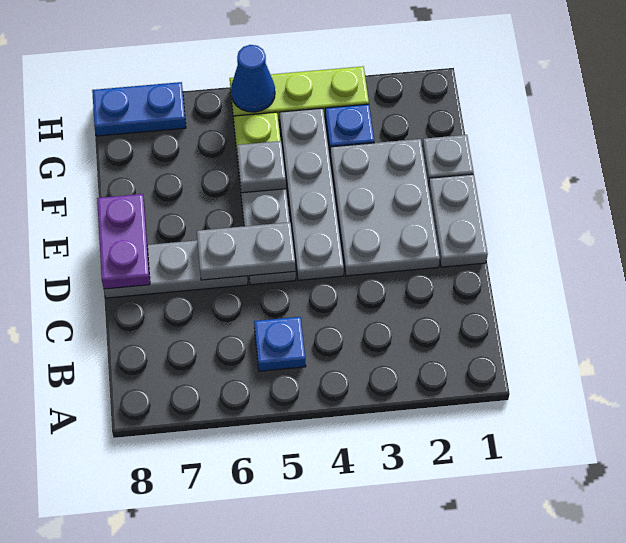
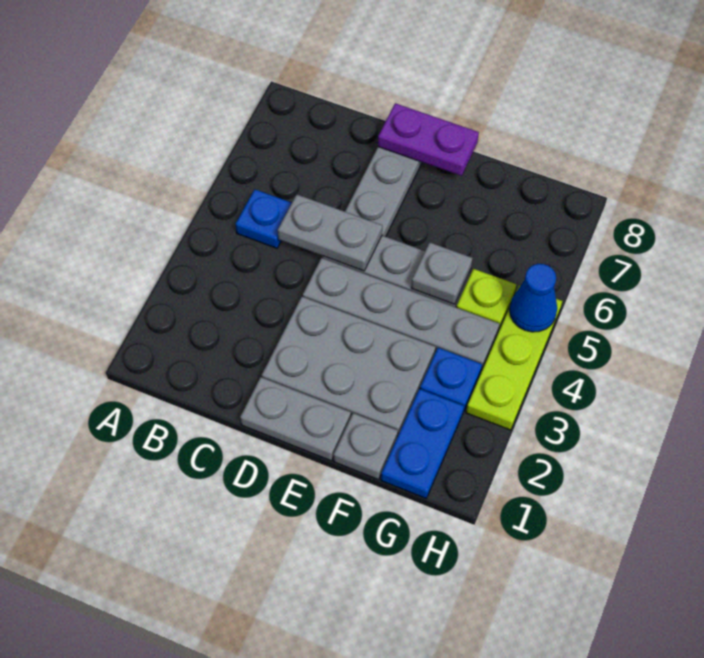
grey 1x2 plate [197,222,296,280] -> grey 1x2 plate turned to [278,194,382,271]
blue 1x2 plate [92,82,186,136] -> blue 1x2 plate moved to [381,389,464,498]

